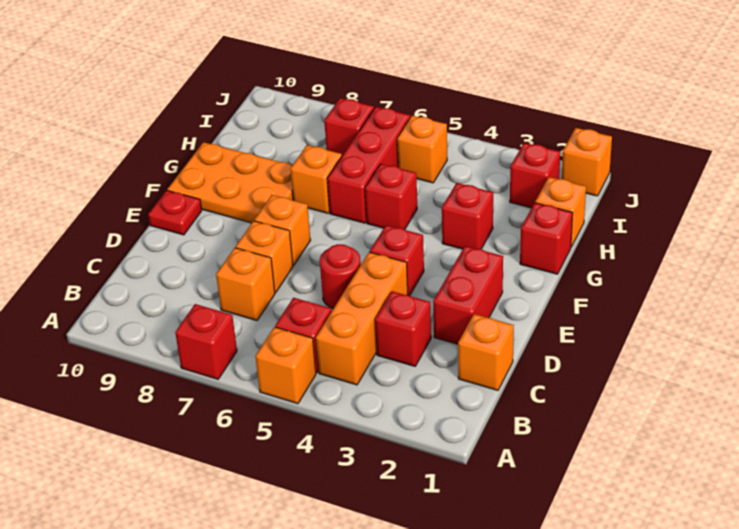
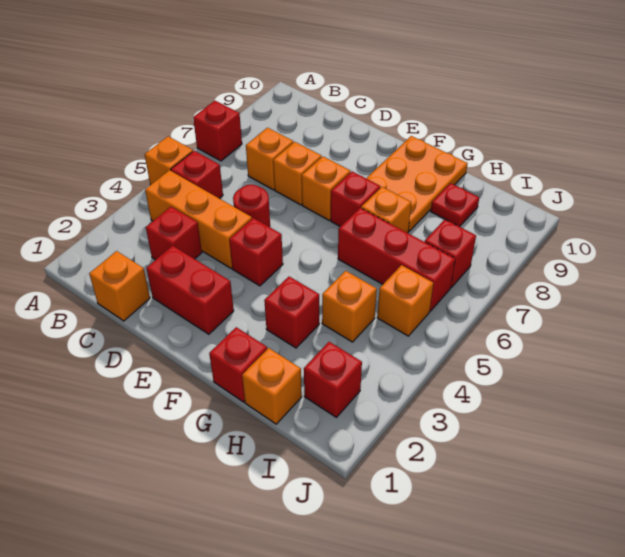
red 1x1 plate [148,190,202,235] -> red 1x1 plate moved to [431,183,479,227]
red 1x1 brick [365,164,417,230] -> red 1x1 brick moved to [331,171,380,227]
orange 1x1 brick [562,128,612,196] -> orange 1x1 brick moved to [322,271,377,342]

